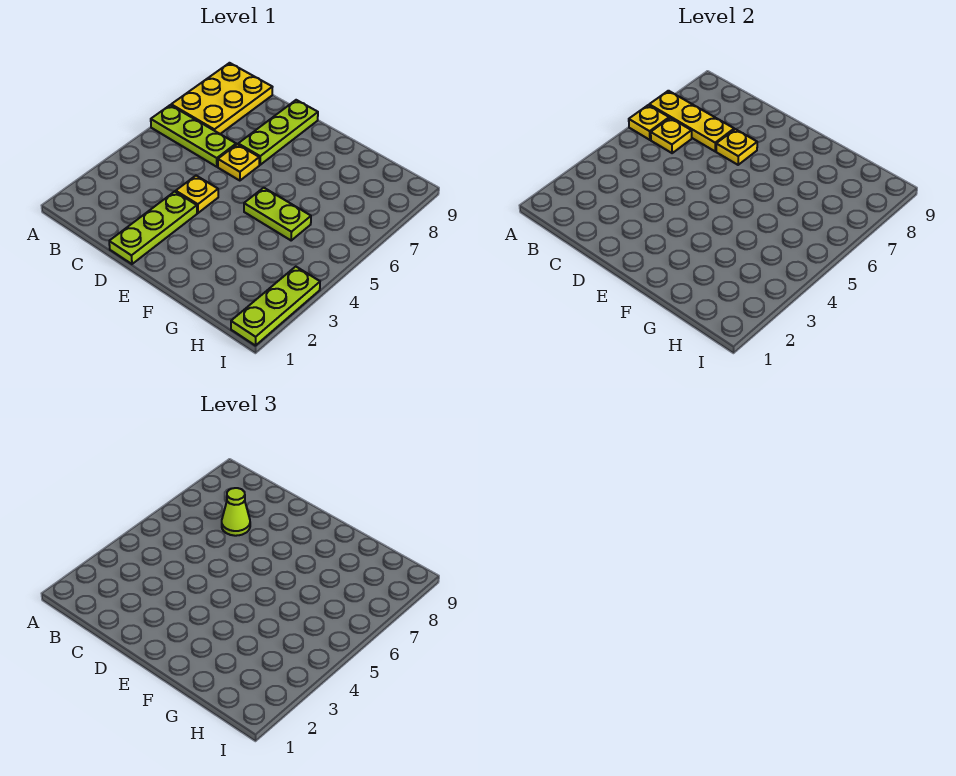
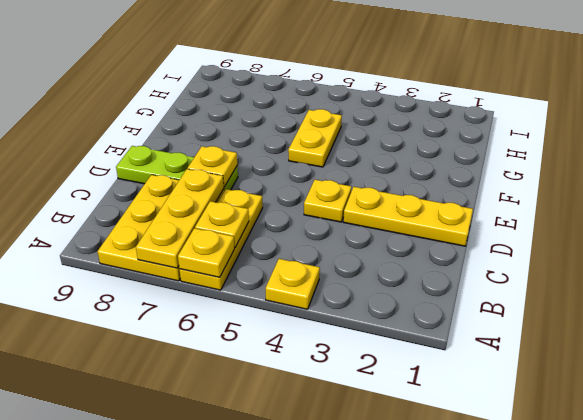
lime 1x3 plate [151,105,236,167] -> yellow 1x3 plate [179,189,263,290]
yellow 2x3 plate [171,63,272,134] -> yellow 2x3 plate turned to [98,175,224,281]
lime 1x1 cone [222,488,250,536] -> none
lime 1x3 plate [109,192,197,264] -> yellow 1x3 plate [344,187,473,246]
yellow 1x1 plate [218,144,259,181] -> yellow 1x1 plate moved to [265,259,320,309]
lime 1x2 plate [244,188,311,240] -> yellow 1x2 plate [288,109,342,167]
lime 1x3 plate [231,267,320,346] -> none

